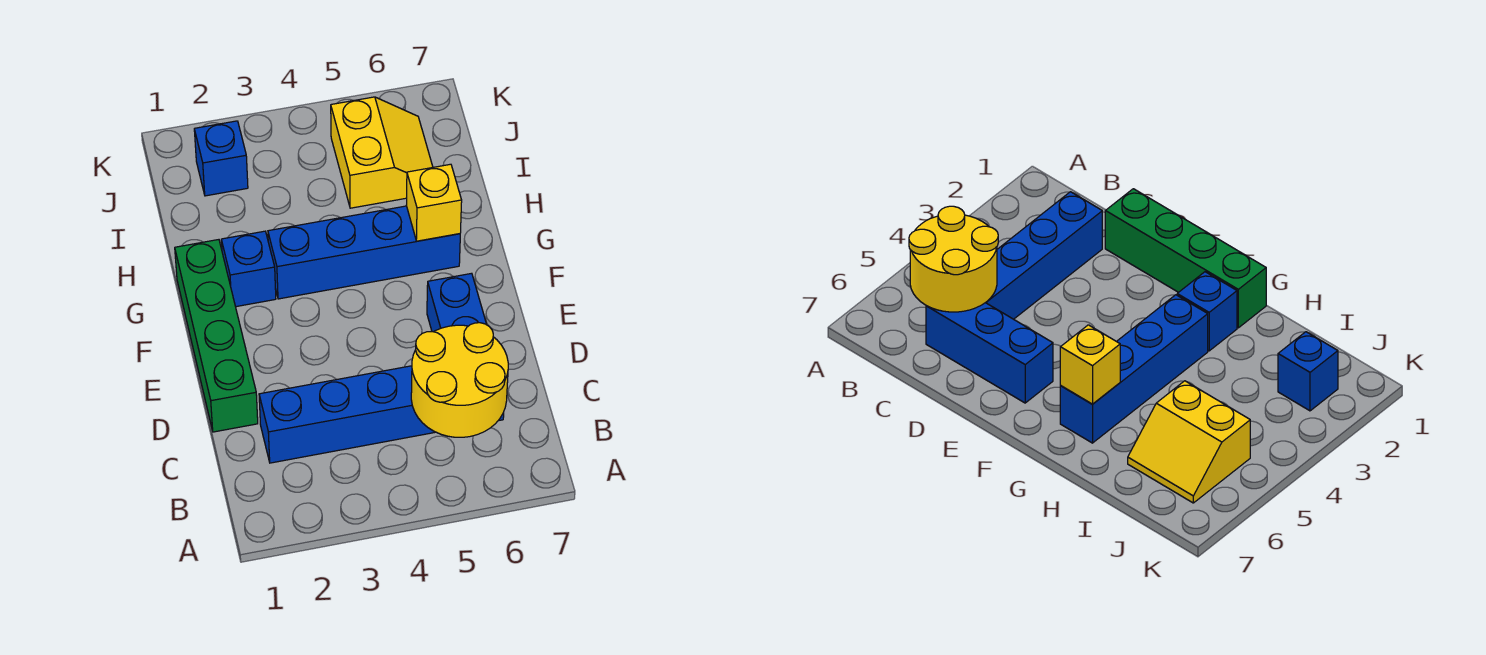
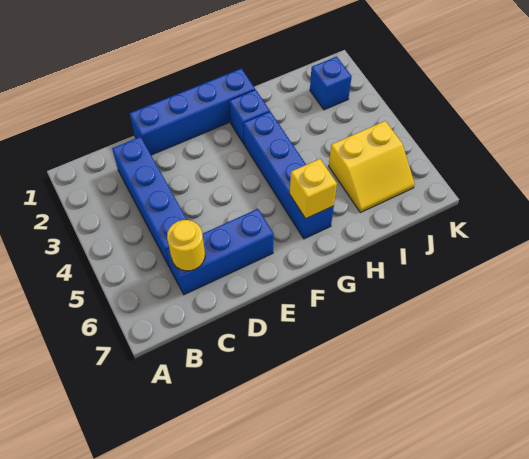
yellow 2x2 round brick [411,323,508,437] -> yellow 1x1 round brick [167,220,205,271]
green 1x4 brick [175,240,258,432] -> blue 1x4 brick [130,69,255,155]

